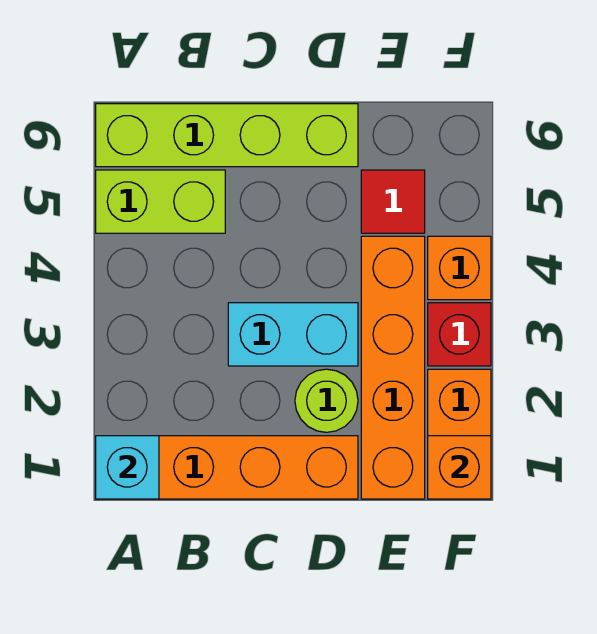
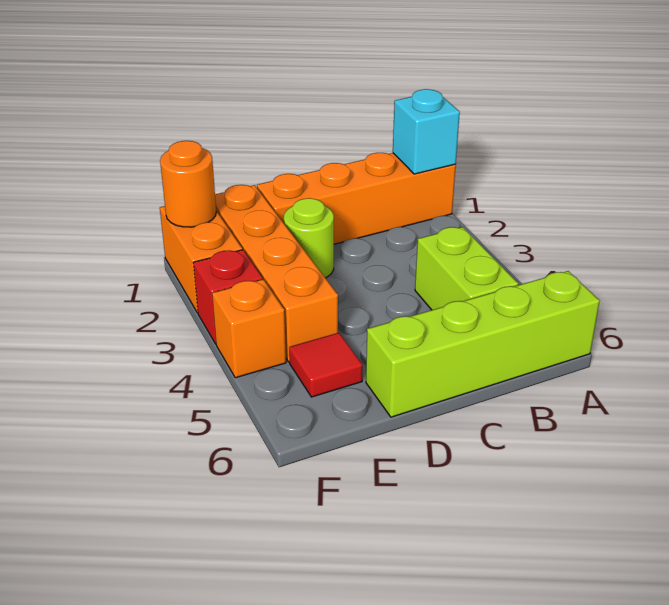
lime 1x2 brick [96,170,225,233] -> lime 1x2 brick turned to [415,227,518,310]
cyan 1x2 brick [228,303,358,366] -> none
orange 1x1 brick [428,436,491,499] -> orange 1x1 round brick [160,141,216,227]

